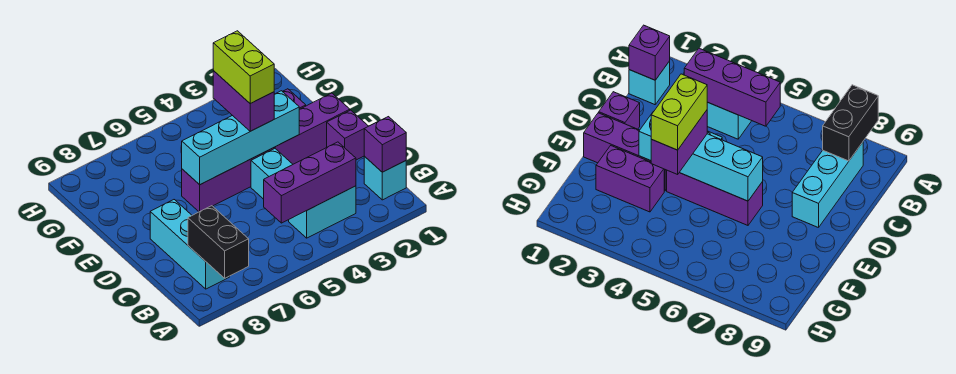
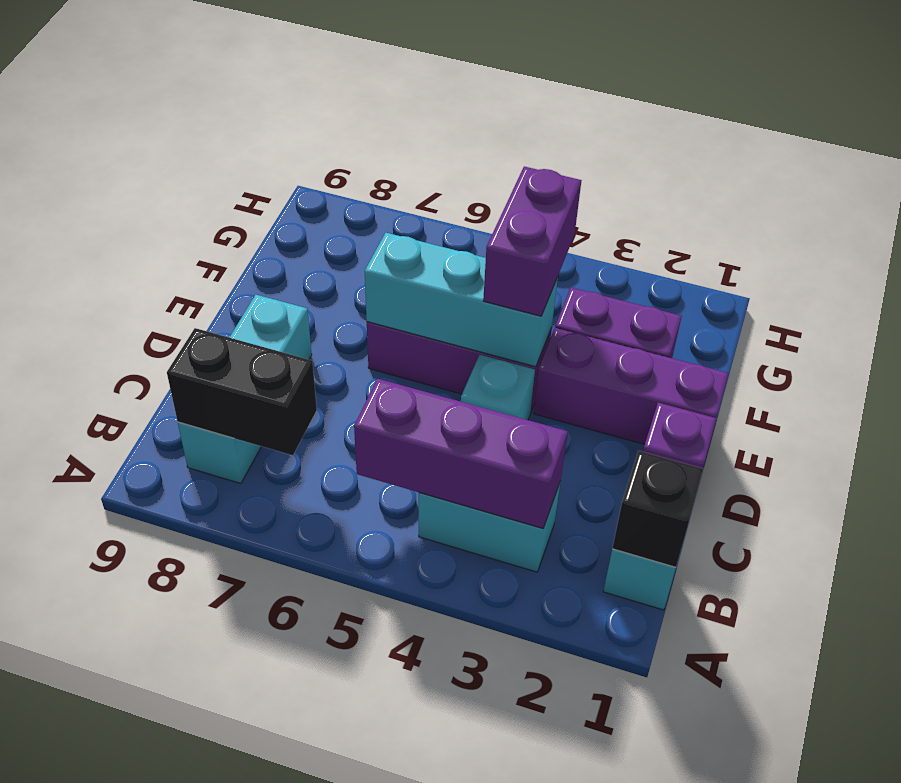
black 1x2 brick [188,206,249,278] -> black 1x2 brick turned to [167,328,317,455]
purple 1x1 brick [364,117,406,172] -> black 1x1 brick [612,451,703,567]
cyan 1x4 brick [182,91,299,185] -> cyan 1x3 brick [365,233,558,367]
lime 1x2 brick [213,31,274,104] -> none

